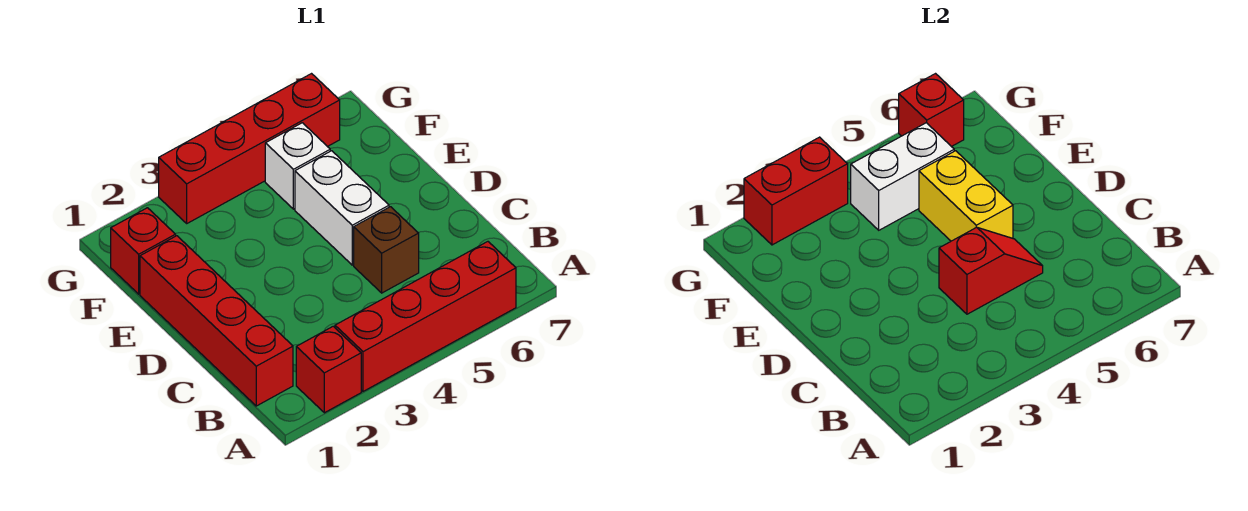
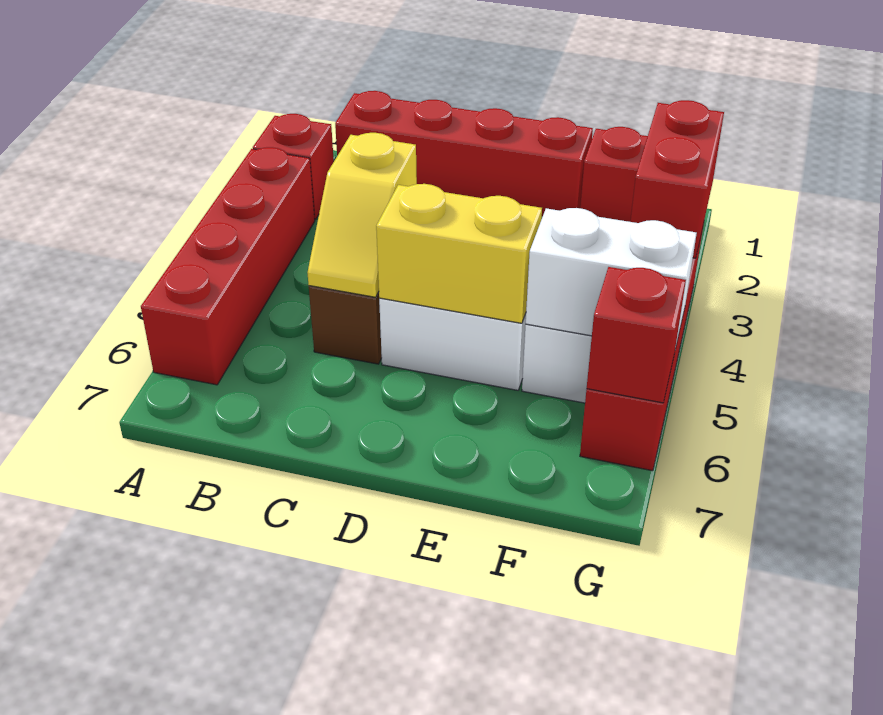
red 1x2 slope [939,227,1043,314] -> yellow 1x2 slope [308,133,417,297]
white 1x2 brick [851,123,954,230] -> white 1x2 brick turned to [526,208,697,348]

